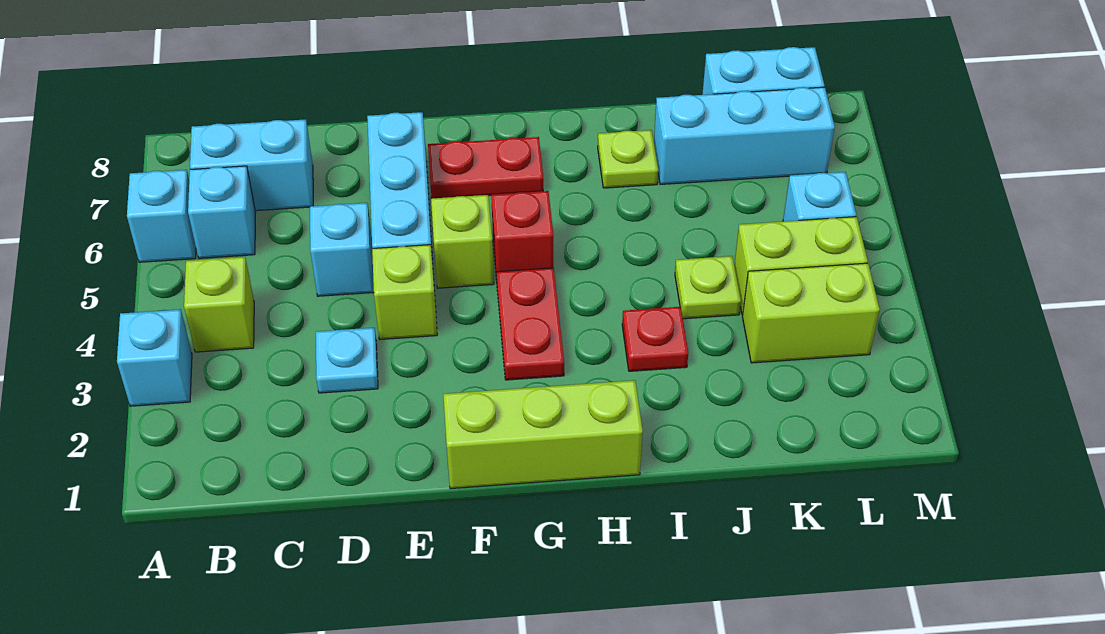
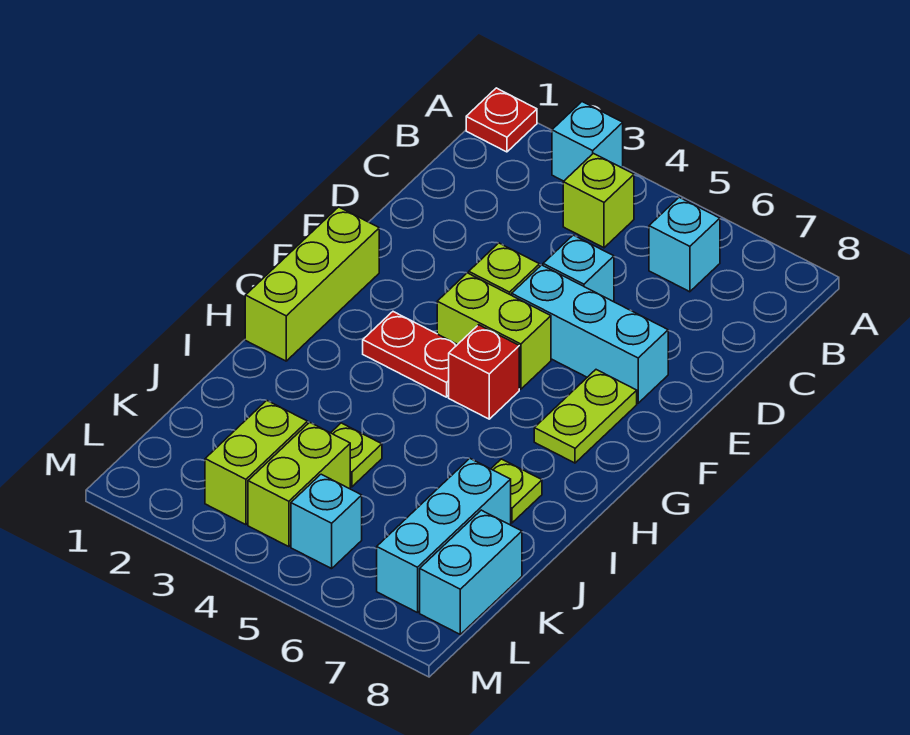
cyan 1x1 brick [127,170,196,262] -> none
cyan 1x2 brick [190,119,313,211] -> none
cyan 1x1 plate [316,328,378,393] -> none
lime 1x1 brick [431,195,494,288] -> lime 1x2 brick [437,273,551,389]
red 1x2 plate [428,137,543,198] -> lime 1x2 plate [534,370,637,463]
red 1x1 plate [622,307,688,371] -> red 1x1 plate moved to [466,88,537,152]

